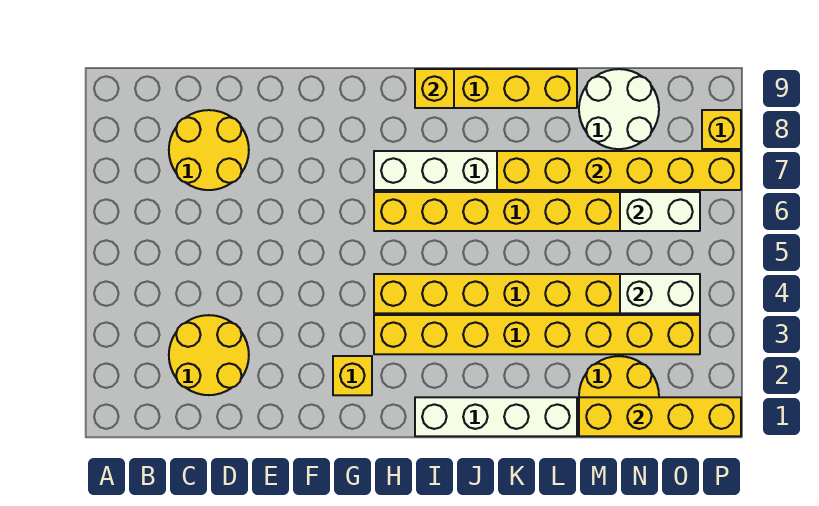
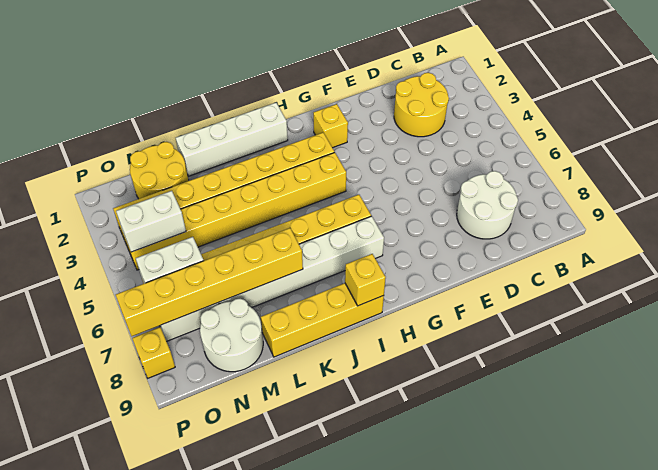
yellow 2x2 round brick [169,110,249,190] -> white 2x2 round brick [457,171,518,239]
yellow 1x4 brick [579,397,741,436] -> none

